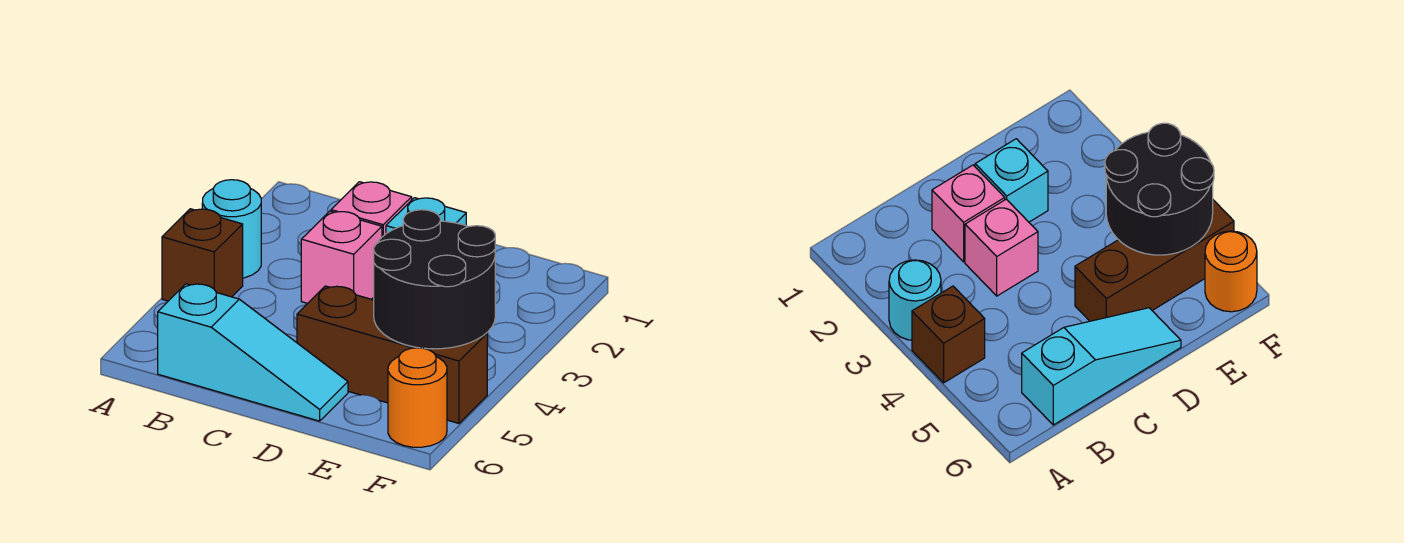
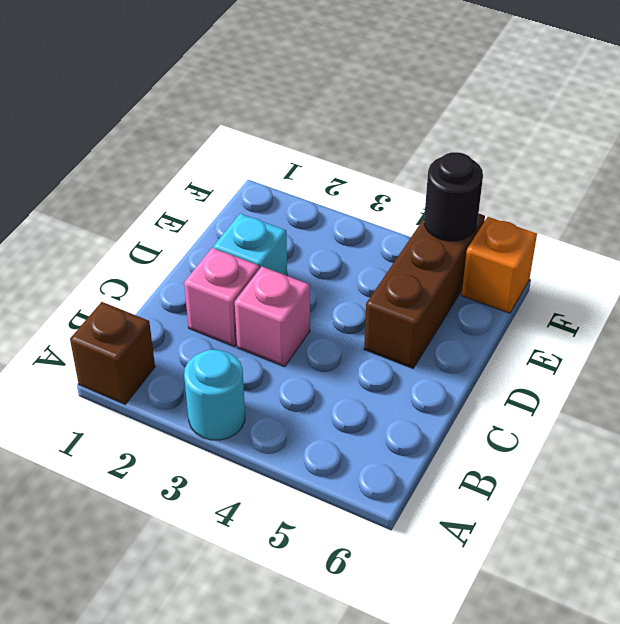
brown 1x1 brick [162,209,243,301] -> brown 1x1 brick moved to [70,302,155,404]
cyan 1x3 slope [158,284,348,421] -> none
black 2x2 round brick [374,210,495,349] -> black 1x1 round brick [424,152,483,241]
orange 1x1 round brick [388,348,447,447] -> orange 1x1 brick [462,217,537,313]

